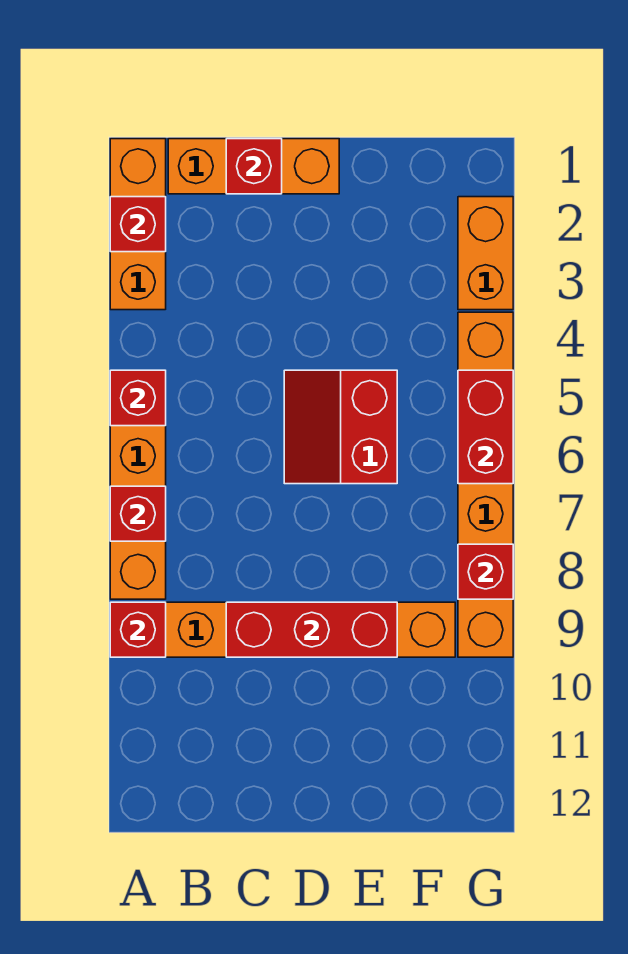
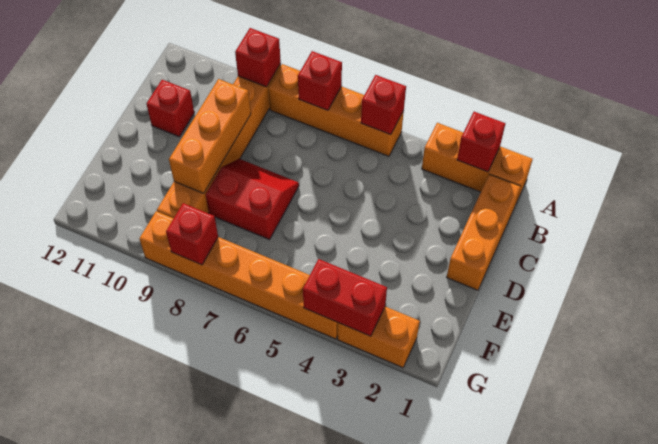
red 1x1 brick [226,139,282,194] -> red 1x1 brick moved to [147,80,194,137]
red 1x3 brick [226,602,397,657] -> orange 1x3 brick [169,79,251,193]
red 2x2 slope [284,370,397,484] -> red 2x2 slope moved to [205,159,299,240]
red 1x2 brick [458,370,513,484] -> red 1x2 brick moved to [303,259,387,336]

